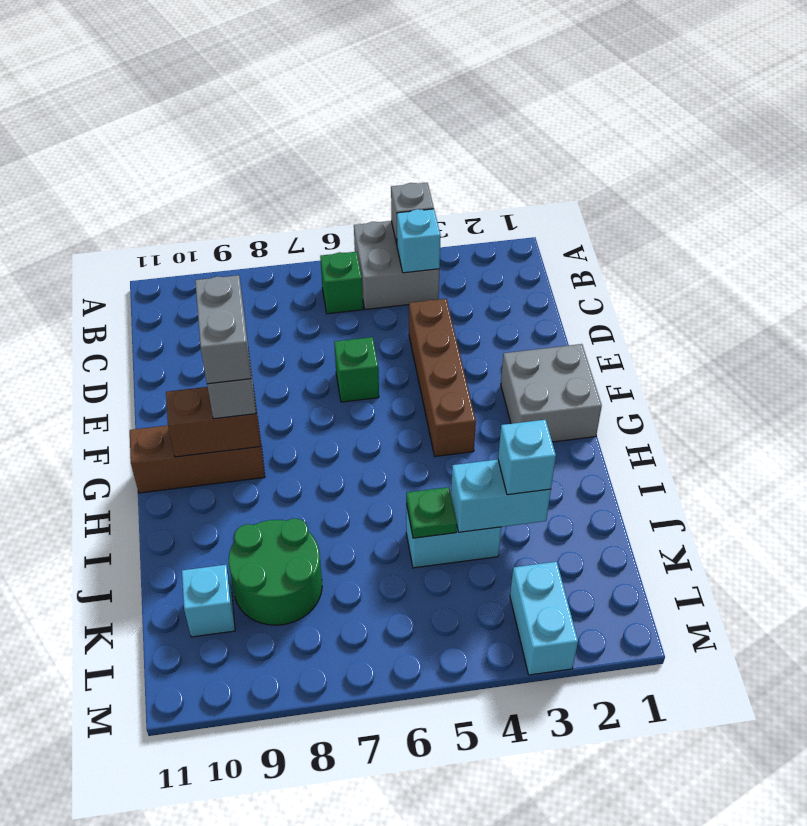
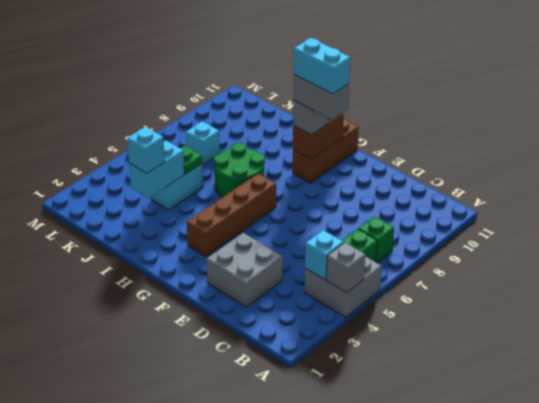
brown 1x4 brick [409,299,476,456] -> brown 1x4 brick turned to [187,174,276,257]
green 1x1 brick [334,337,379,402] -> green 1x1 brick moved to [358,216,394,263]
grey 2x2 brick [501,344,602,442] -> grey 2x2 brick moved to [207,233,283,307]
green 2x2 round brick [229,518,322,625] -> green 2x2 round brick moved to [214,143,265,197]
cyan 1x1 brick [182,565,235,637] -> cyan 1x1 brick moved to [186,122,220,165]
cyan 1x2 brick [510,562,578,675] -> cyan 1x2 brick moved to [294,38,350,94]

